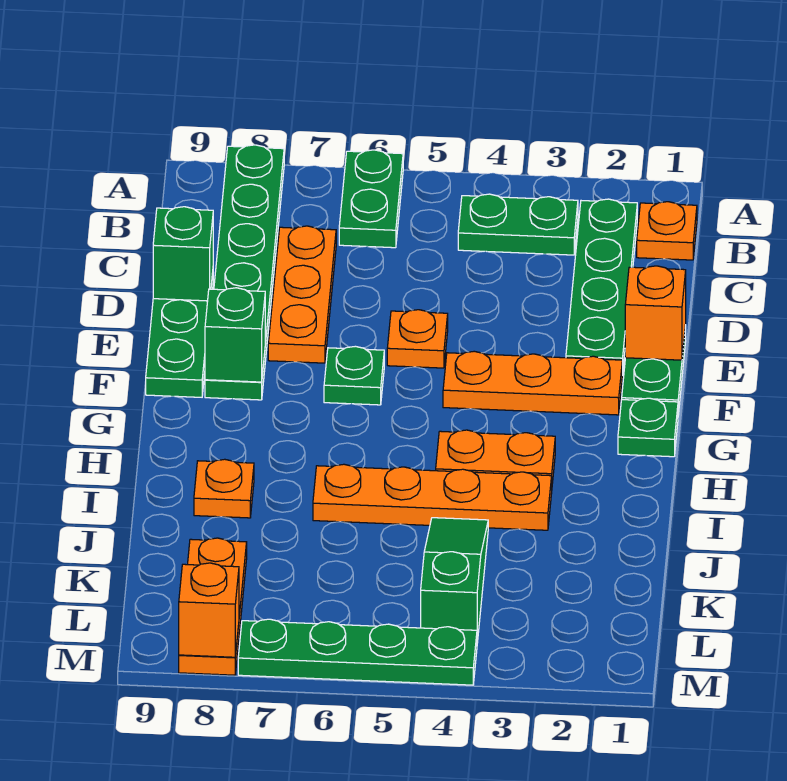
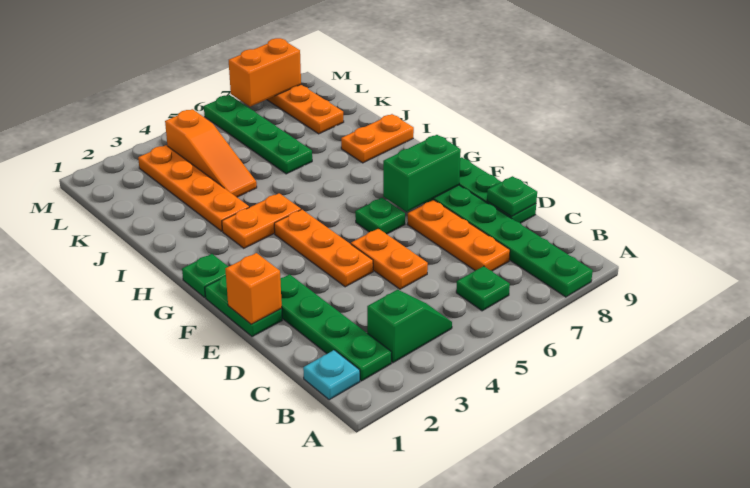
green 1x2 plate [339,150,403,248] -> green 1x1 plate [456,266,510,311]
orange 1x1 plate [637,202,697,260] -> cyan 1x1 plate [303,350,360,400]
green 1x2 plate [458,194,578,255] -> green 1x2 slope [367,290,452,363]
green 1x1 brick [153,207,213,301] -> green 1x1 plate [487,176,537,216]
orange 1x1 plate [387,310,448,368] -> orange 1x2 plate [351,229,428,289]
orange 1x3 plate [443,351,622,415] -> orange 1x3 plate turned to [274,210,373,287]
green 1x1 brick [205,288,265,382] -> green 1x2 brick [383,135,461,212]
orange 1x4 plate [313,464,552,530] -> orange 1x4 plate turned to [138,145,249,231]
orange 1x1 plate [194,459,254,518] -> orange 1x2 plate [341,114,414,163]
green 1x3 slope [421,518,488,643] -> orange 1x3 slope [165,109,257,197]
green 1x4 plate [238,619,477,685] -> green 1x4 plate turned to [204,95,312,174]
orange 1x1 brick [179,563,239,657] -> orange 1x2 brick [229,38,301,107]

